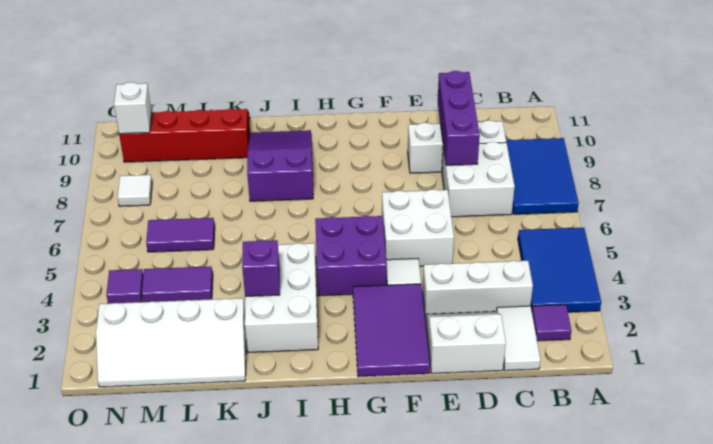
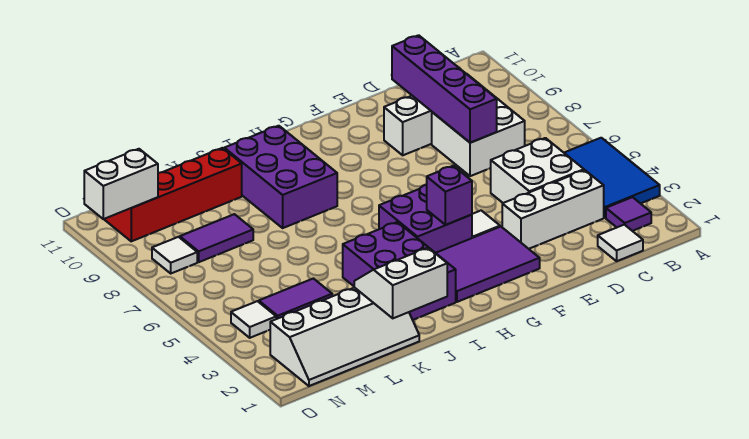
blue 2x3 tile [506,138,579,214] -> none
white 1x2 tile [497,306,540,371] -> white 1x1 tile [598,225,643,261]
white 2x2 slope [425,311,506,374] -> white 2x2 slope moved to [354,248,447,318]
purple 1x3 brick [438,71,480,165] -> purple 1x4 brick [392,35,497,143]
white 2x2 brick [382,189,454,266] -> white 2x2 brick moved to [491,138,584,203]
purple 2x3 tile [353,284,430,377] -> purple 2x3 tile turned to [436,227,540,302]
white 2x3 brick [245,243,318,353] -> purple 2x3 brick [343,222,456,320]
purple 2x3 slope [247,130,313,201] -> purple 2x3 brick [224,126,337,228]
purple 1x1 brick [242,240,280,297] -> purple 1x1 brick moved to [427,166,472,225]
purple 1x2 tile [146,218,215,252] -> purple 1x2 tile moved to [180,214,253,262]
purple 1x1 tile [106,269,143,303] -> white 1x1 tile [231,301,276,338]
white 1x1 brick [114,82,152,134] -> white 1x2 brick [84,149,158,219]

